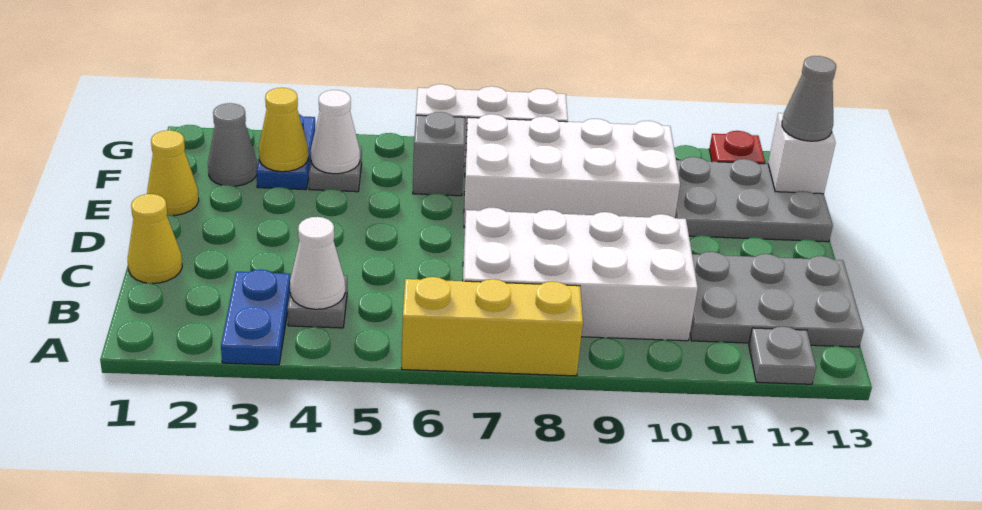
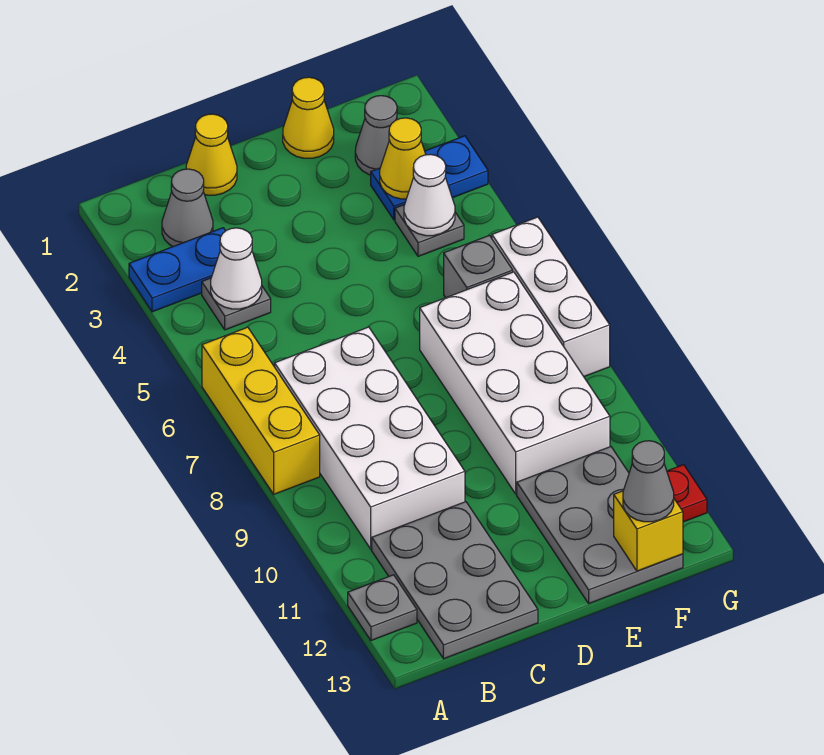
none -> grey 1x1 cone [162,169,213,246]
white 1x1 brick [768,113,836,194] -> yellow 1x1 brick [614,491,683,571]

